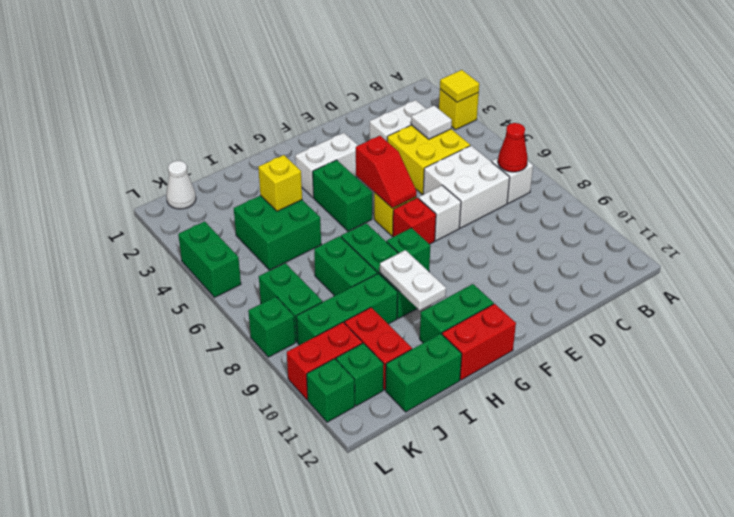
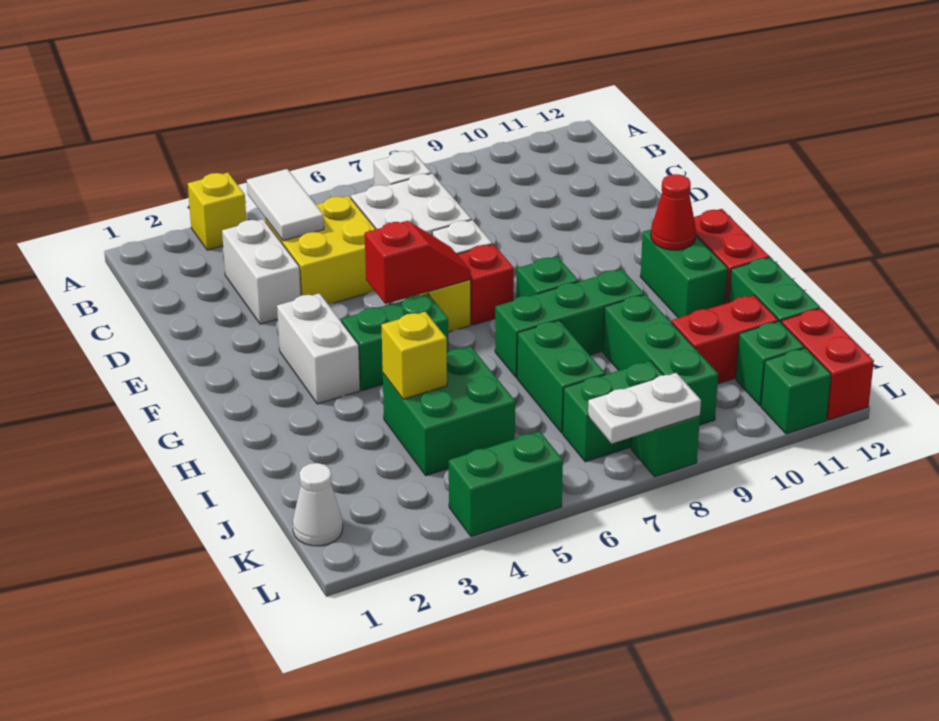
yellow 1x1 tile [440,70,479,102] -> none
red 1x1 cone [498,123,528,172] -> red 1x1 cone moved to [651,174,696,250]
white 1x1 tile [411,106,452,139] -> white 1x2 tile [247,169,324,241]
white 1x2 plate [380,250,446,311] -> white 1x2 plate moved to [588,373,701,444]
green 1x2 brick [314,236,378,296] -> green 1x2 brick turned to [517,320,605,433]
red 1x2 brick [287,322,363,400] -> red 1x2 brick moved to [781,308,874,420]

